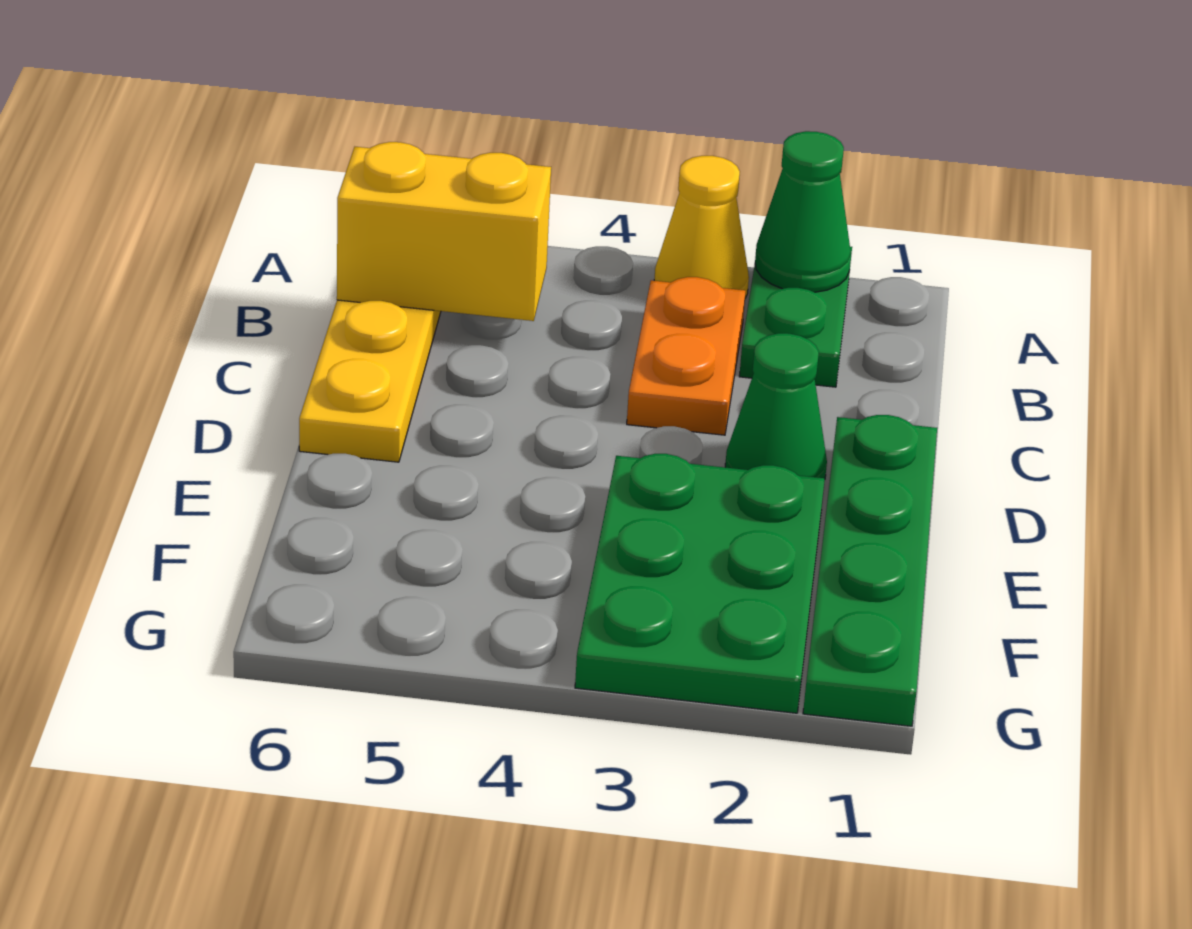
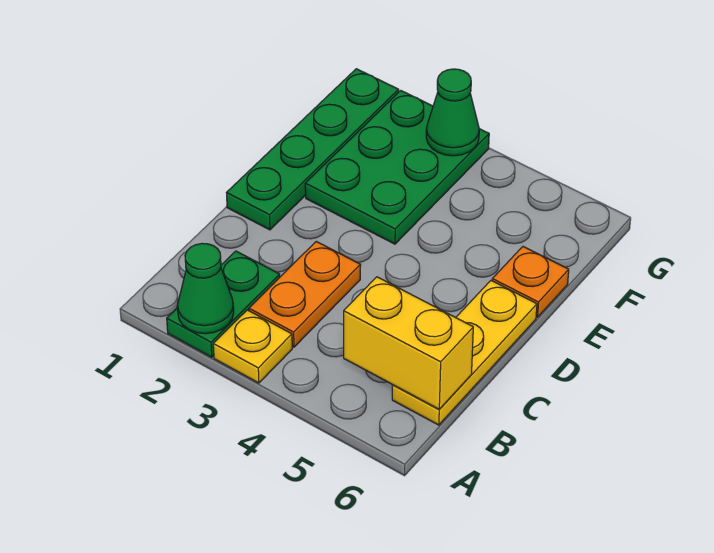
yellow 1x1 cone [654,156,749,298] -> yellow 1x1 plate [213,310,292,383]
green 1x1 cone [725,333,827,479] -> green 1x1 cone moved to [426,69,479,156]
none -> orange 1x1 plate [492,247,569,317]

